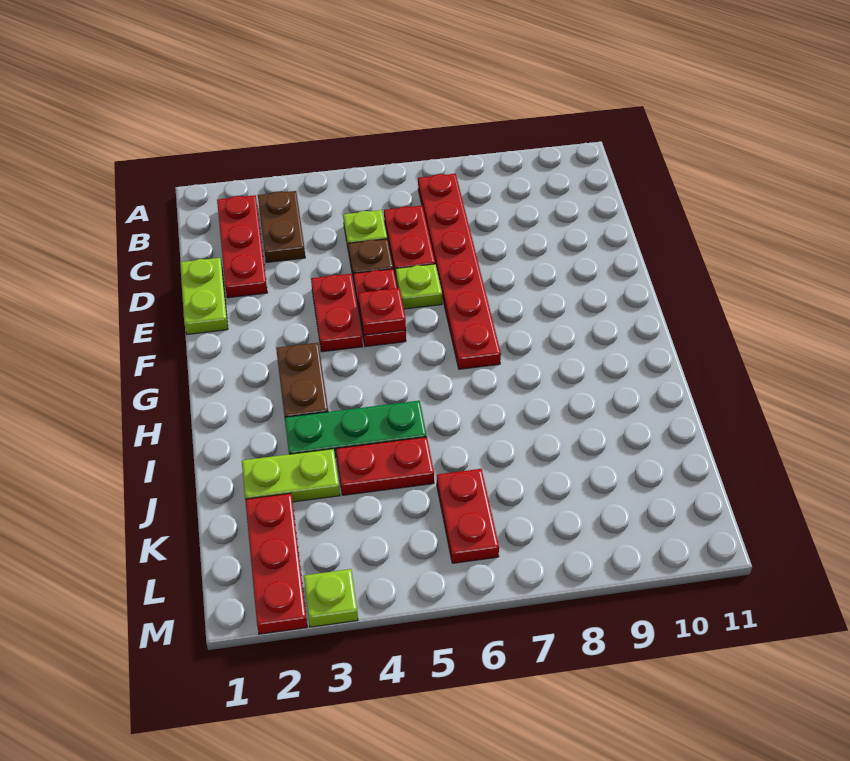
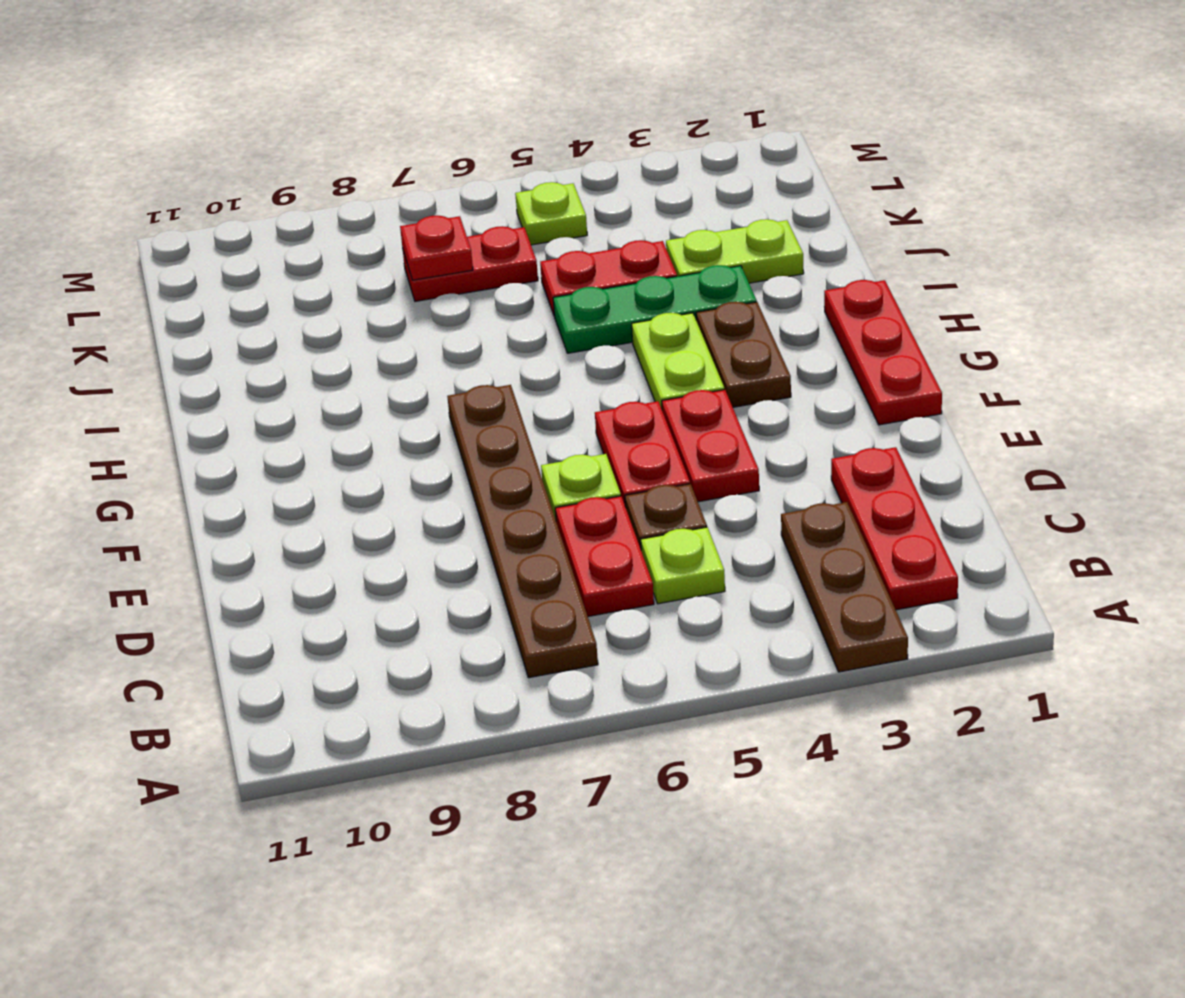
brown 1x2 plate [258,191,305,263] -> brown 1x3 plate [781,502,908,672]
red 1x6 plate [418,174,501,369] -> brown 1x6 plate [447,385,598,678]
lime 1x2 plate [180,258,228,334] -> lime 1x2 plate moved to [632,313,724,409]
red 1x1 plate [358,288,406,335] -> red 1x1 plate moved to [400,216,473,280]
red 1x3 plate [245,493,307,634] -> red 1x3 plate moved to [824,280,942,425]
red 1x2 plate [437,469,499,563] -> red 1x2 plate turned to [403,226,538,301]
lime 1x1 plate [304,569,358,627] -> lime 1x1 plate moved to [515,182,587,245]

